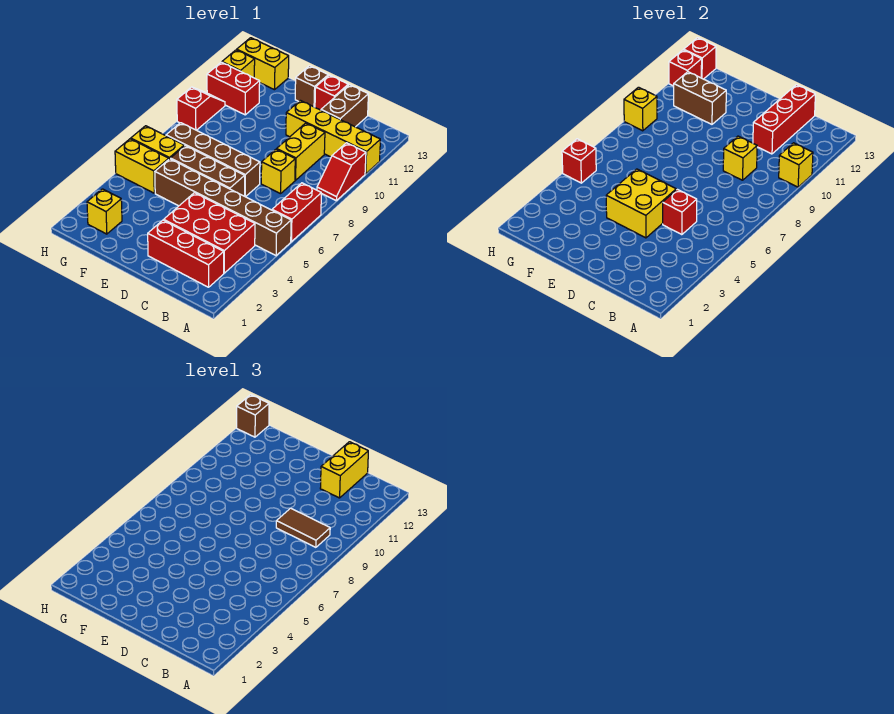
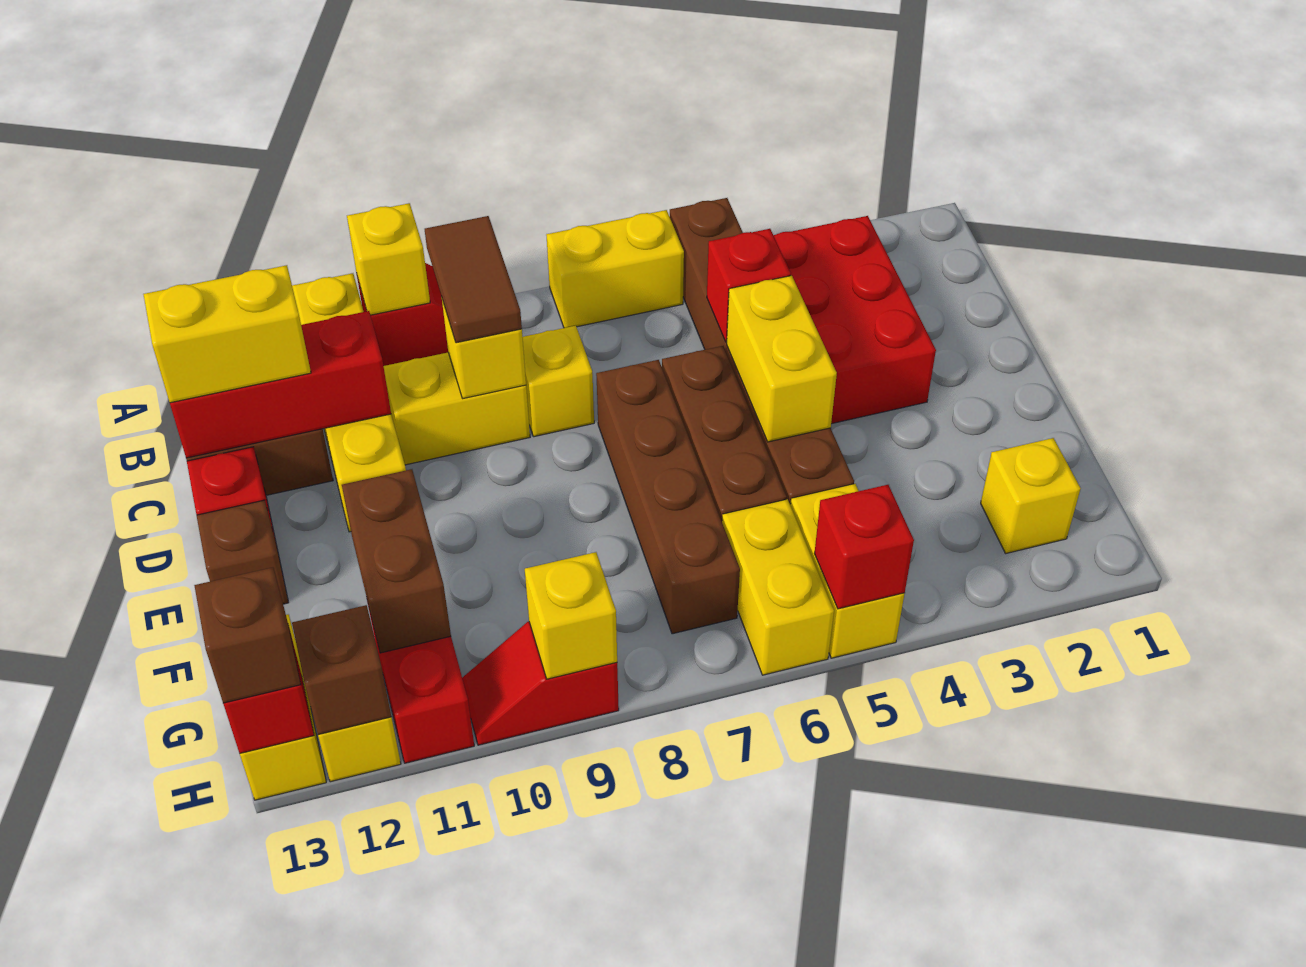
red 1x2 brick [272,183,321,242] -> yellow 1x2 brick [546,210,684,328]
red 1x3 brick [148,220,224,287] -> none
yellow 2x2 brick [606,169,676,238] -> yellow 1x2 brick [727,276,837,442]
red 1x1 brick [669,50,702,86] -> brown 1x1 brick [292,605,391,735]

